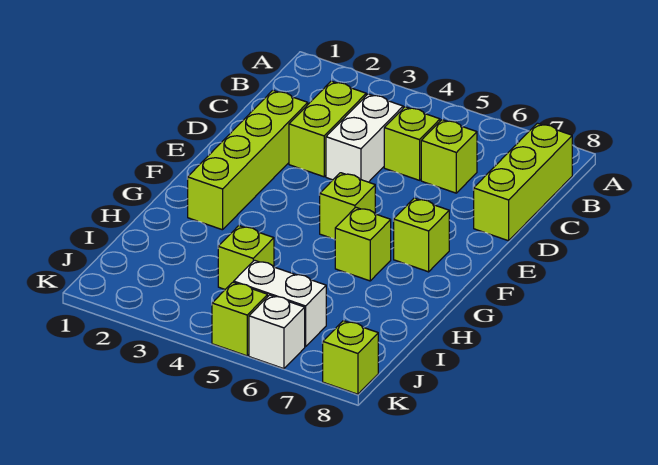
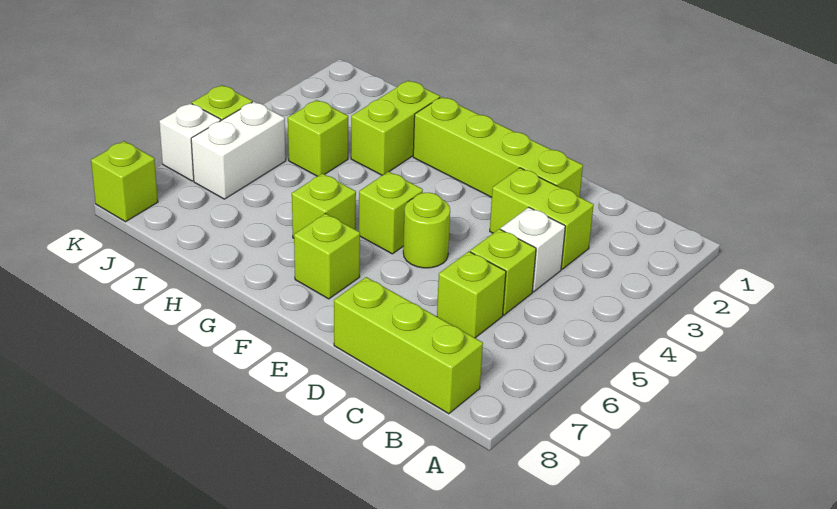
white 1x2 brick [326,94,403,182] -> white 1x1 brick [501,207,565,292]
none -> lime 1x1 round brick [403,193,450,268]
none -> lime 1x2 brick [351,81,440,175]

